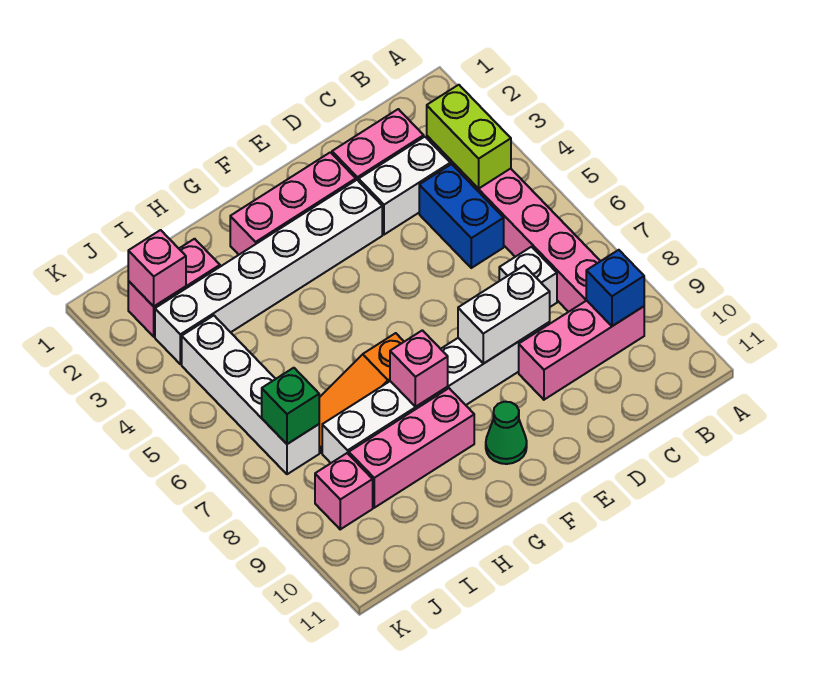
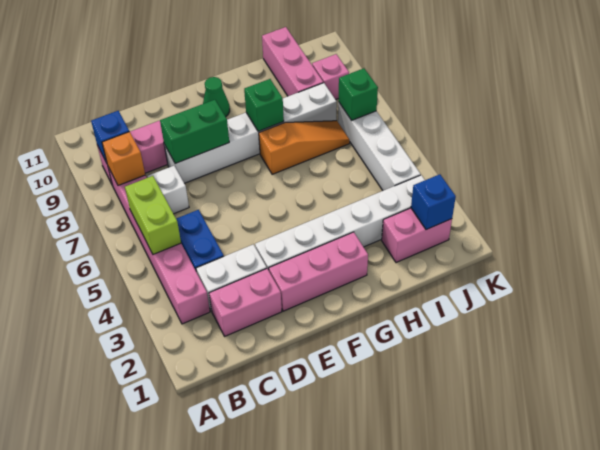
lime 1x2 brick [427,85,511,189] -> lime 1x2 brick moved to [125,176,181,254]
none -> orange 1x1 brick [102,132,145,185]
white 1x2 brick [458,266,550,364] -> green 1x2 brick [160,100,229,164]
pink 1x1 brick [390,330,448,407] -> green 1x1 brick [244,79,284,131]
pink 1x3 brick [349,388,474,508] -> pink 1x3 brick turned to [262,27,323,96]
pink 1x1 brick [128,230,186,306] -> blue 1x1 brick [411,174,456,230]

